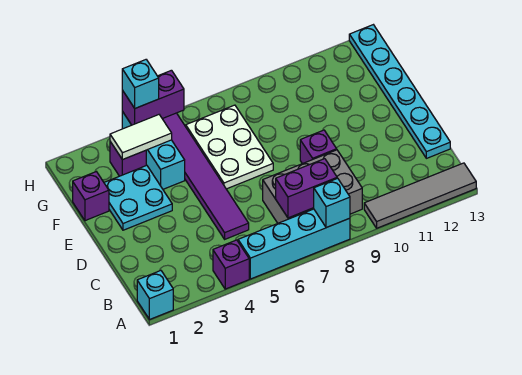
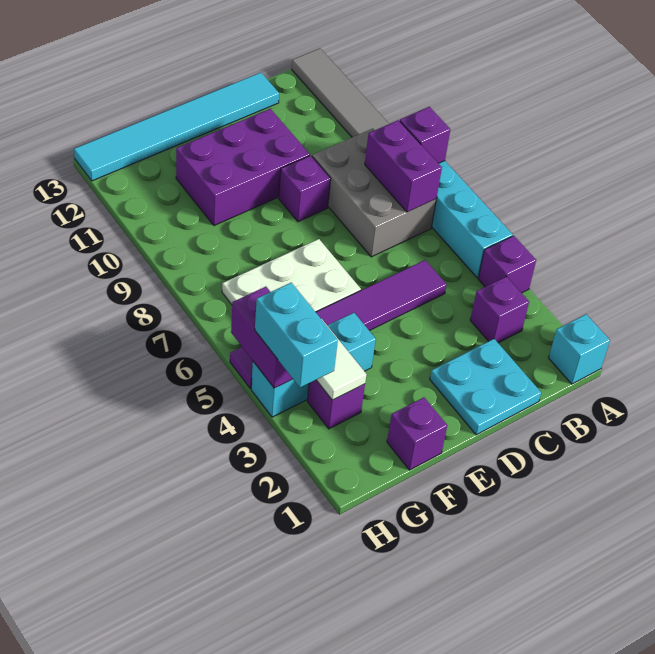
cyan 1x1 brick [314,178,350,228] -> purple 1x1 brick [400,107,450,163]
none -> purple 1x1 brick [470,277,529,343]
cyan 1x6 plate [349,25,450,158] -> cyan 1x6 tile [74,73,279,181]
none -> purple 2x3 brick [176,109,310,226]
cyan 2x2 plate [104,165,172,230] -> cyan 2x2 plate moved to [430,339,541,435]
cyan 1x1 brick [122,60,159,108] -> cyan 1x2 brick [255,283,338,388]

